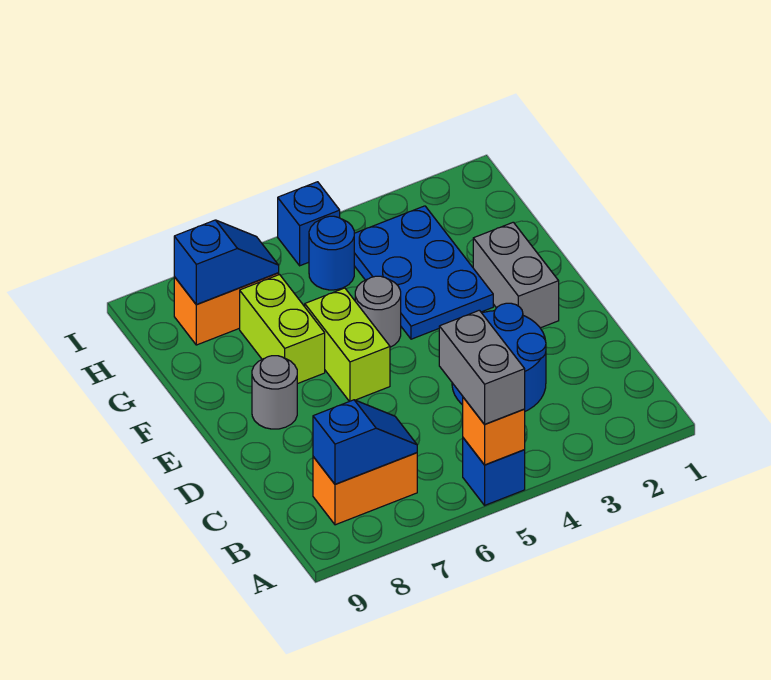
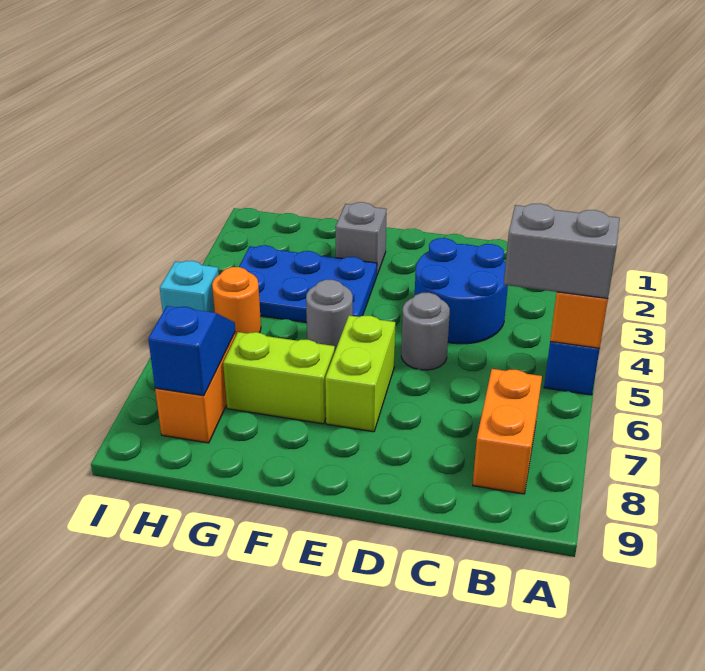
blue 1x2 slope [313,400,417,484] -> none
grey 1x2 brick [473,222,559,328] -> grey 1x1 brick [335,202,386,275]
lime 1x2 brick [305,288,390,402] -> lime 1x2 brick turned to [325,316,395,432]
grey 1x1 round brick [252,356,297,429] -> grey 1x1 round brick moved to [401,293,450,370]
blue 1x1 round brick [309,216,354,290] -> orange 1x1 round brick [212,267,261,335]
blue 1x1 brick [278,182,340,266] -> cyan 1x1 brick [160,261,219,313]

